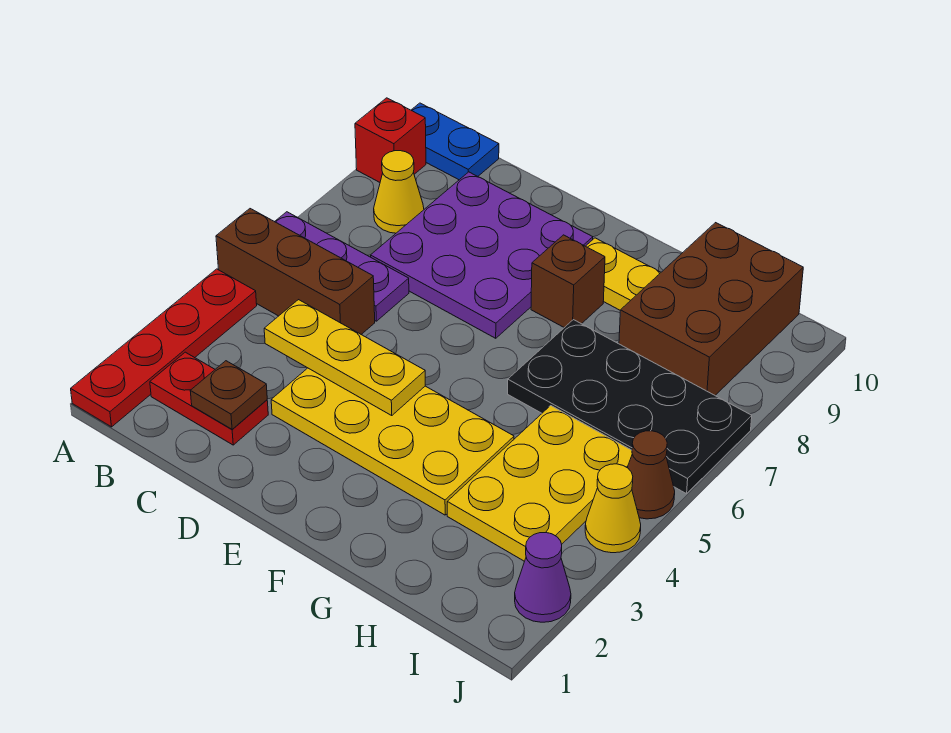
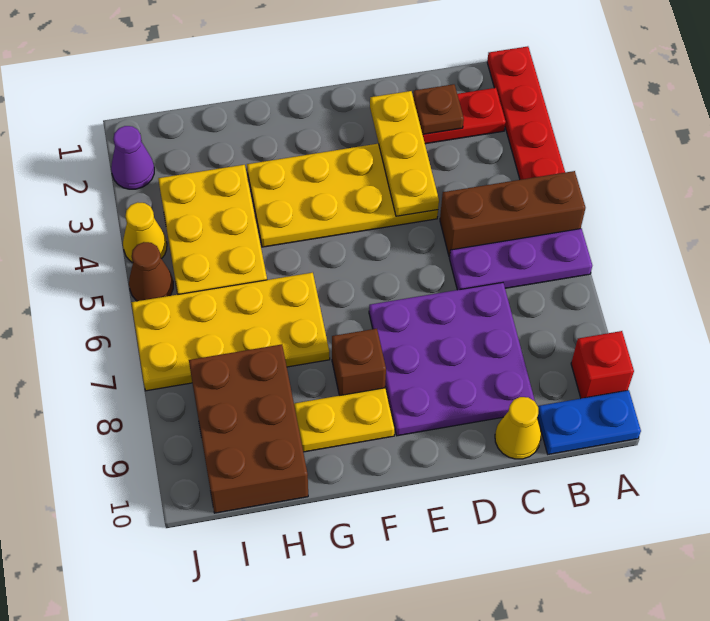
yellow 1x1 cone [374,151,424,233] -> yellow 1x1 cone moved to [495,397,541,459]
yellow 1x3 plate [264,300,425,415] -> yellow 1x3 plate turned to [370,91,439,216]
black 2x4 plate [508,320,752,494] -> yellow 2x4 plate [131,273,330,391]

